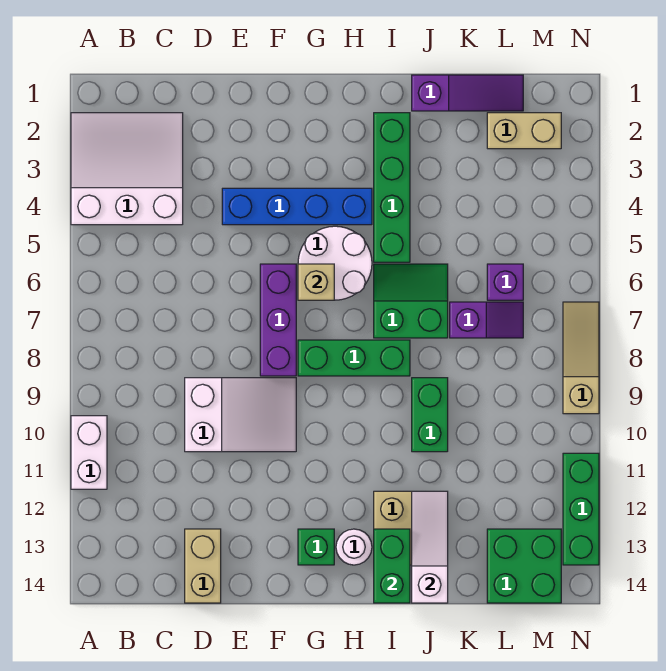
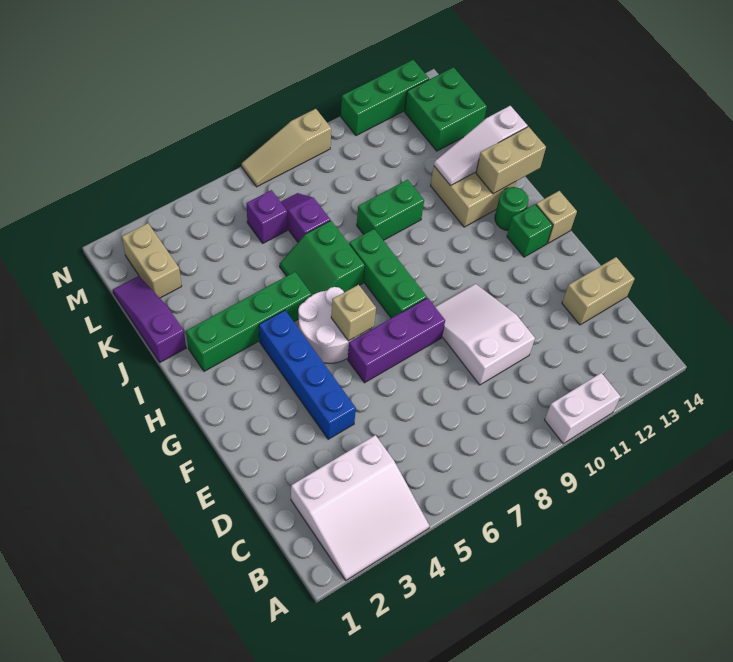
white 3x3 slope [71,113,183,225] -> white 3x3 slope turned to [291,435,429,580]
none -> tan 1x1 brick [536,191,577,243]
white 1x1 round brick [336,529,372,565] -> green 1x1 round brick [495,187,529,231]
green 1x2 brick [374,529,410,603] -> tan 1x2 brick [476,127,546,194]

